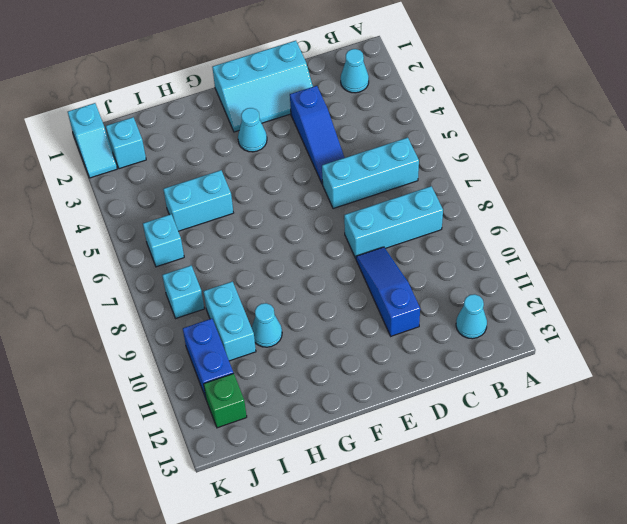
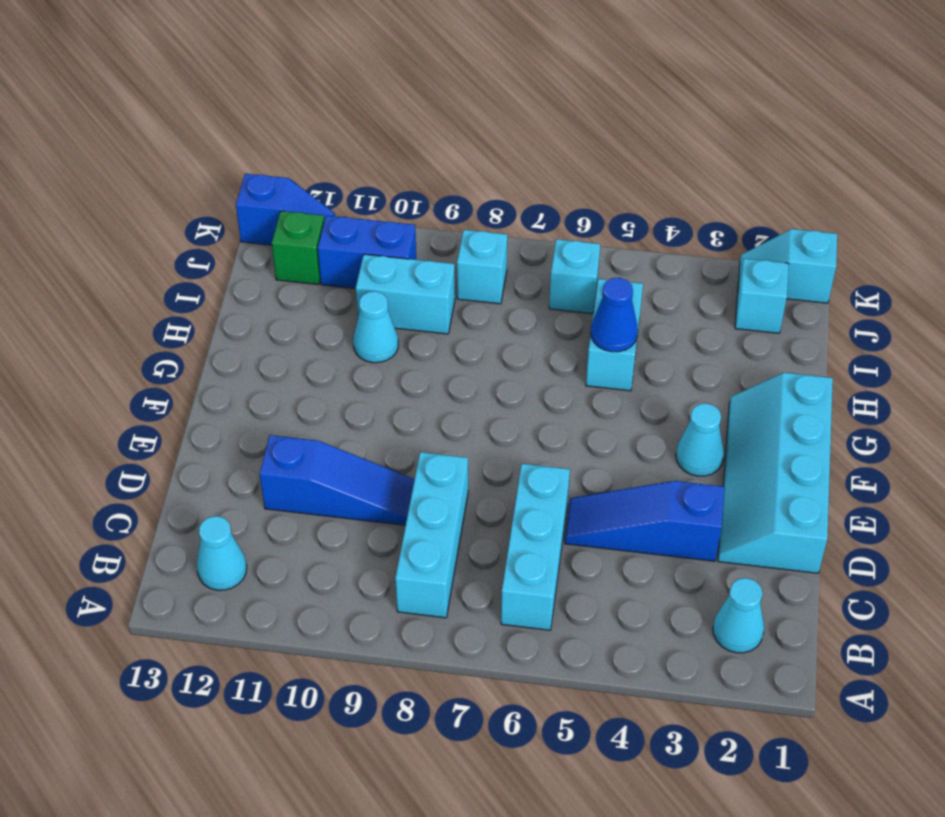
cyan 2x3 slope [212,41,313,132] -> cyan 2x4 slope [718,373,833,573]
none -> blue 1x1 cone [591,278,638,352]
none -> blue 1x2 slope [236,174,335,245]

